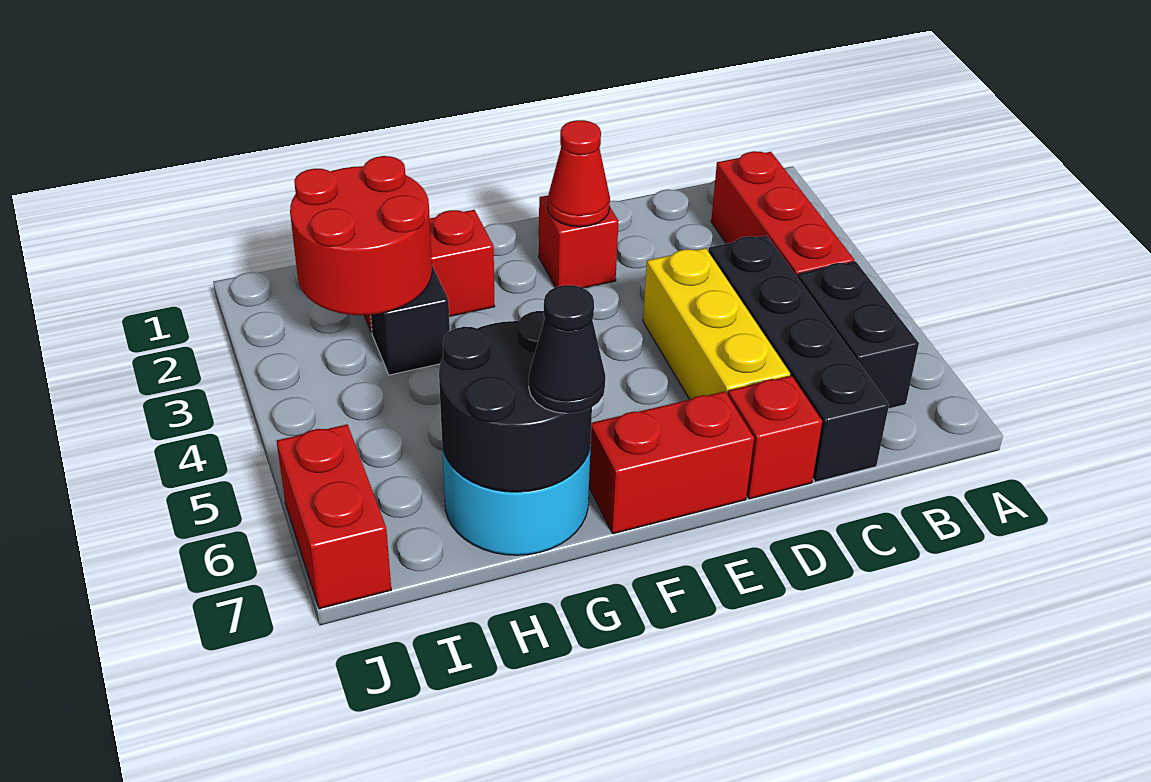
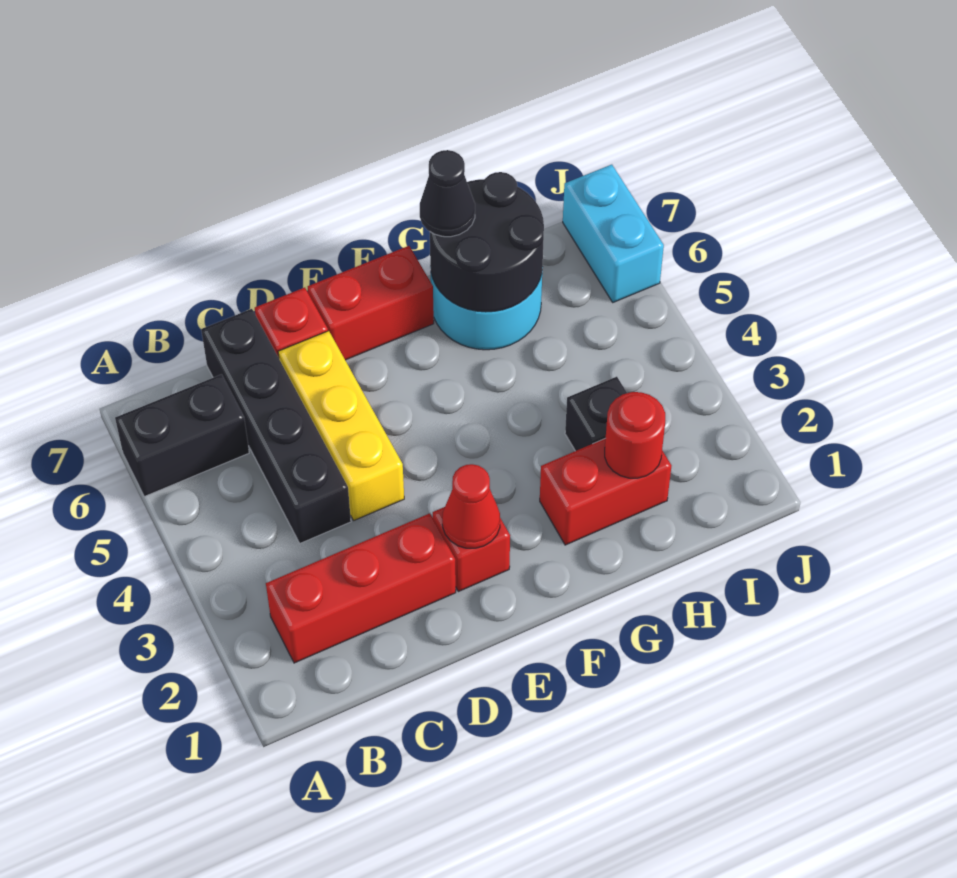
red 1x3 brick [711,151,854,277] -> red 1x3 brick turned to [266,513,456,663]
black 1x2 brick [797,261,919,409] -> black 1x2 brick turned to [115,374,249,497]
red 2x2 round brick [290,156,432,315] -> red 1x1 round brick [605,392,665,478]
red 1x2 brick [277,424,391,609] -> cyan 1x2 brick [563,165,664,302]

